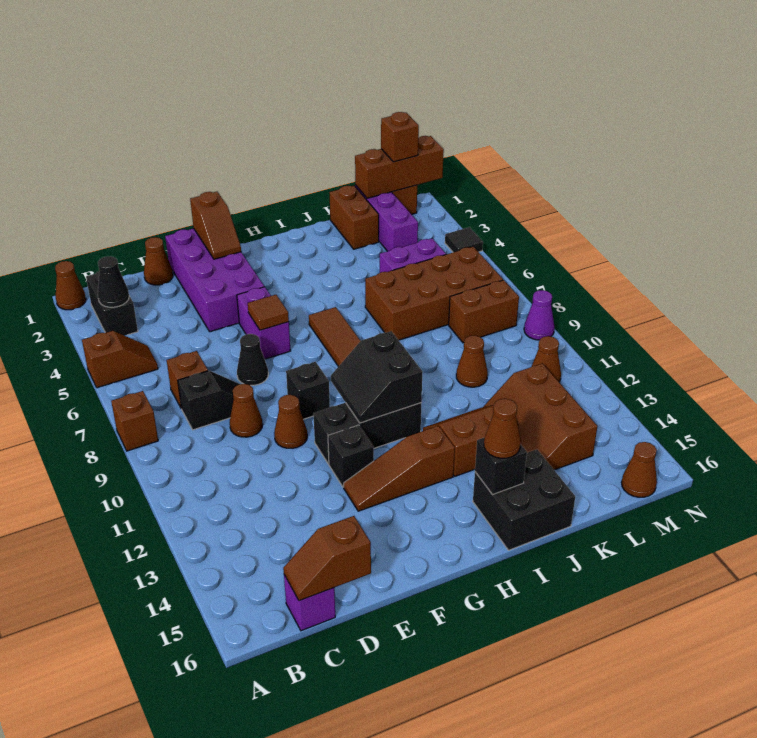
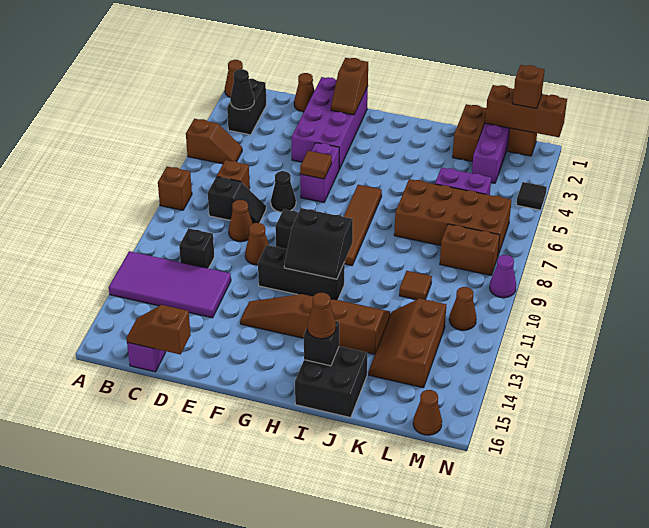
none -> purple 2x4 tile [109,251,231,318]
black 1x1 brick [328,425,374,487] -> black 1x1 brick moved to [179,228,214,268]
black 2x2 slope [331,331,422,423] -> black 2x2 slope turned to [284,208,353,279]
brown 1x1 cone [456,336,488,387] -> brown 1x1 tile [399,271,432,300]

